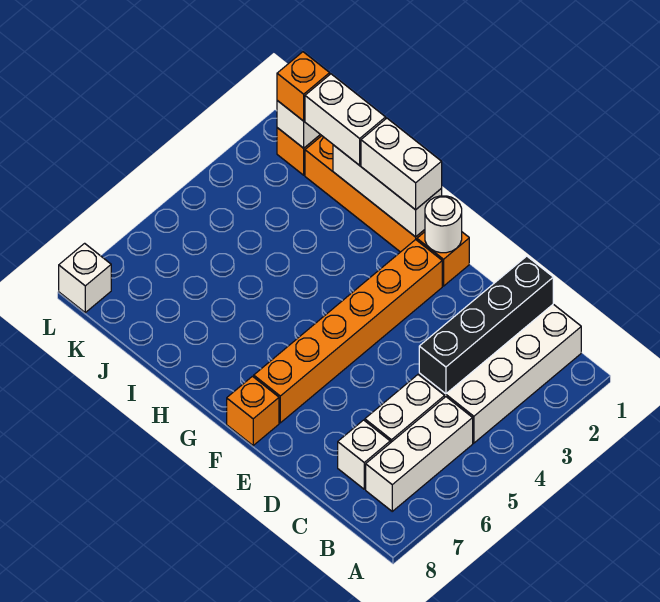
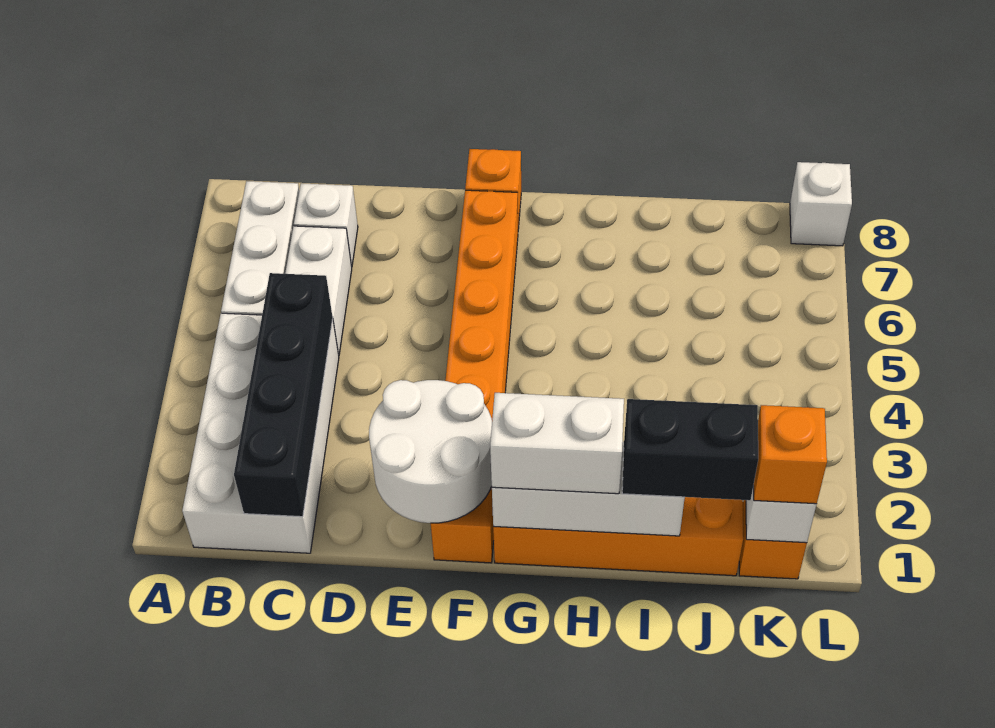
white 1x1 round brick [425,196,462,253] -> white 2x2 round brick [369,380,492,523]
white 1x2 brick [305,74,386,165] -> black 1x2 brick [622,399,758,500]

